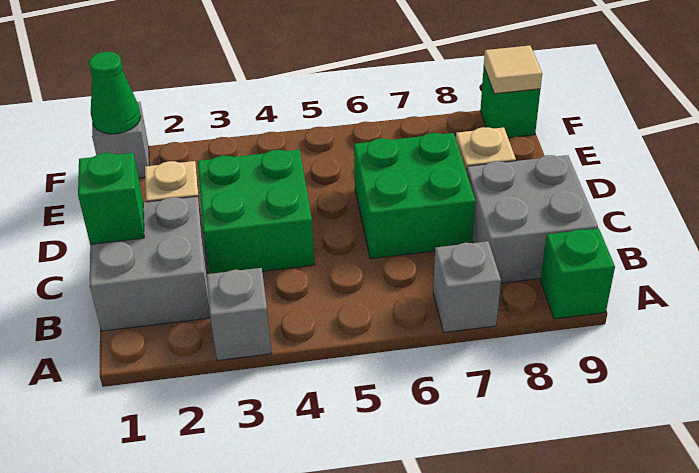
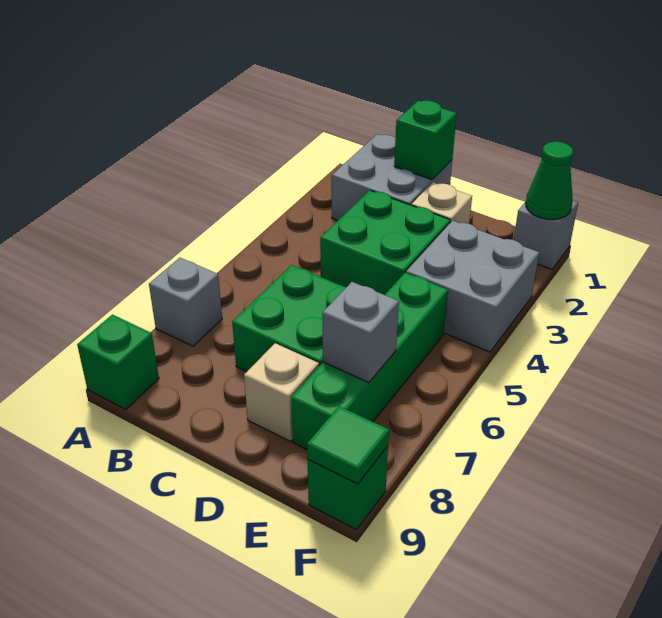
grey 1x1 brick [207,268,272,361] -> grey 1x1 brick moved to [322,282,399,382]
grey 2x2 brick [467,155,598,283] -> grey 2x2 brick moved to [406,221,539,352]
none -> green 1x4 brick [291,273,448,450]
tan 1x1 tile [484,45,542,94] -> green 1x1 tile [307,406,389,484]

